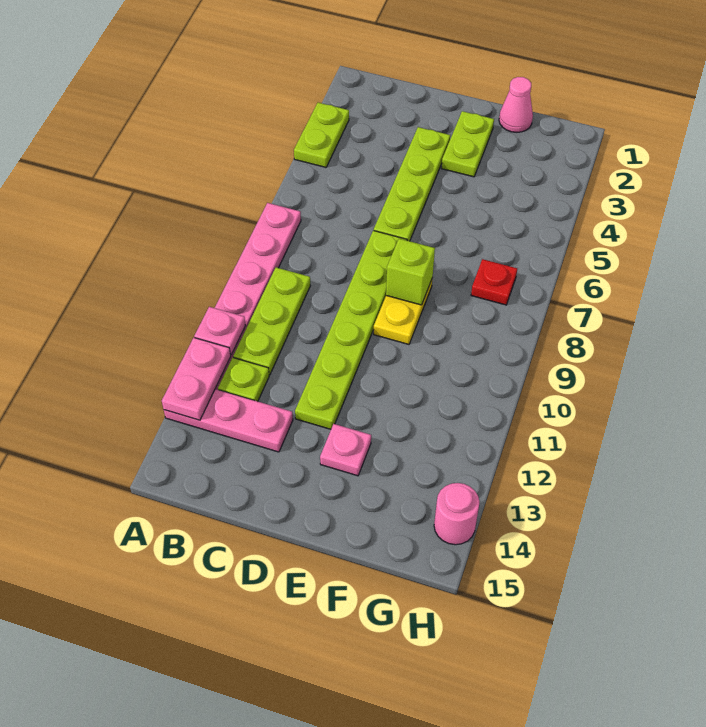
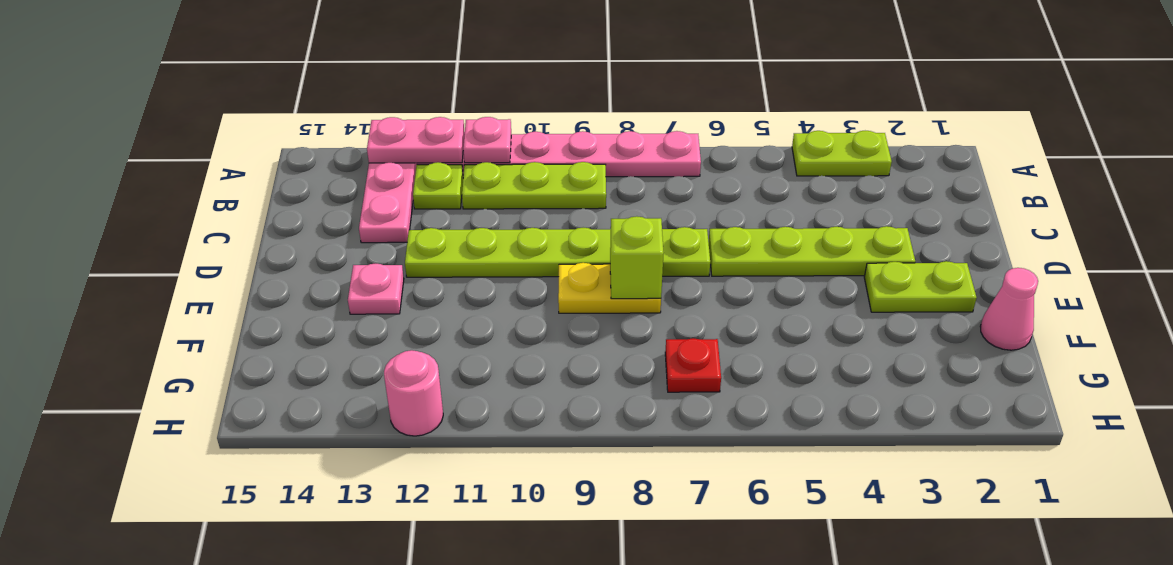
pink 1x1 round brick [434,483,479,545] -> pink 1x1 round brick moved to [384,350,443,436]

